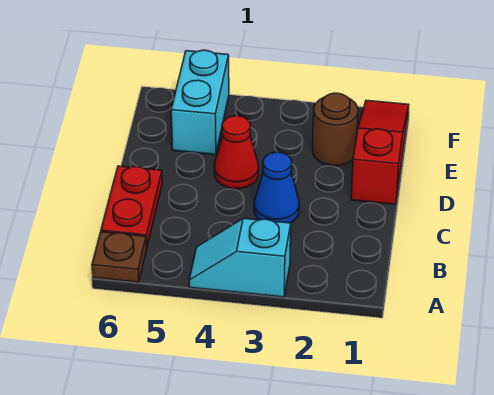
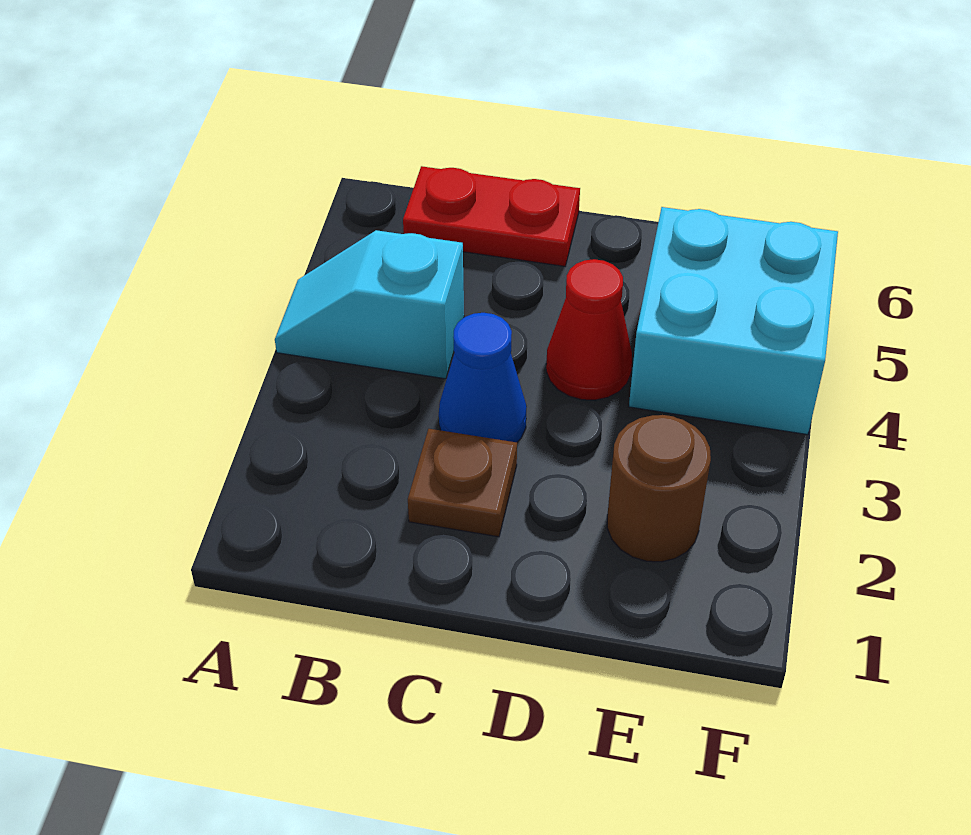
cyan 1x2 slope [189,218,291,297] -> cyan 1x2 slope turned to [275,230,464,379]
brown 1x1 plate [92,232,147,282] -> brown 1x1 plate moved to [408,429,517,537]
red 1x3 slope [351,101,409,204] -> none
cyan 1x2 brick [171,50,229,155] -> cyan 2x2 brick [629,207,838,435]

